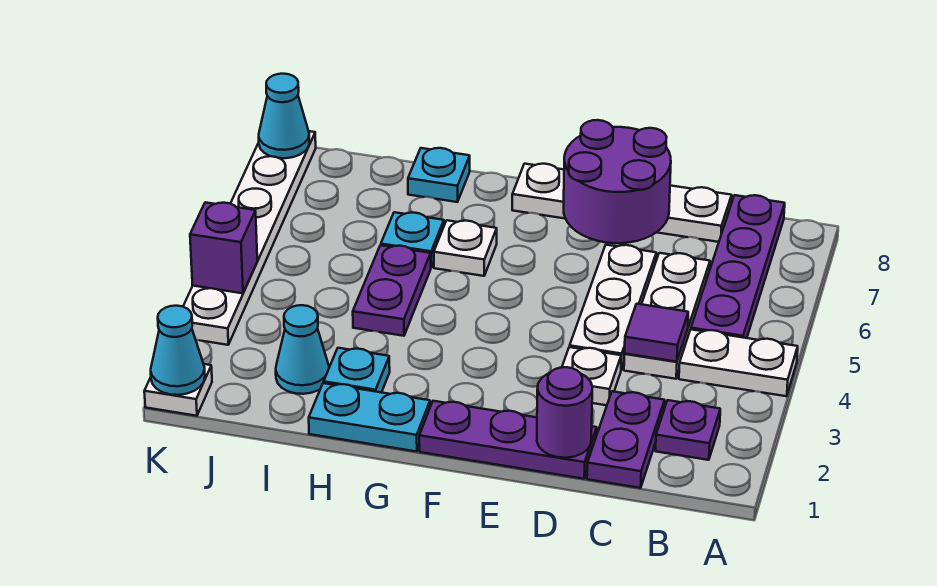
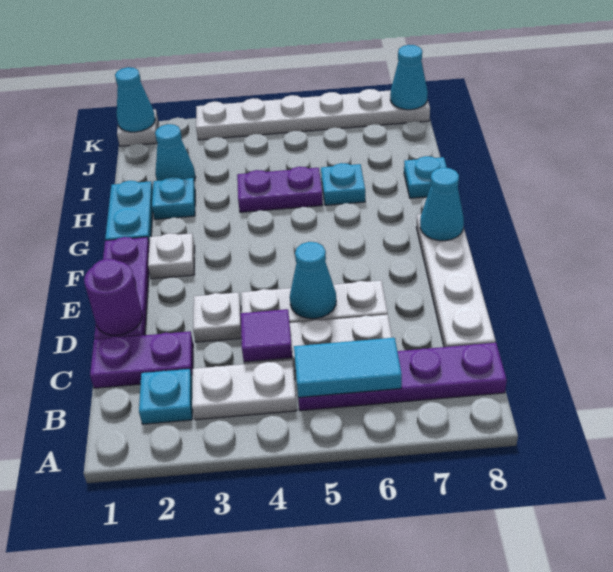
white 1x2 plate [679,329,798,396] -> white 1x2 plate turned to [192,360,297,420]
purple 1x1 plate [656,400,720,460] -> cyan 1x1 plate [139,369,192,424]
none -> cyan 1x2 tile [294,338,402,397]
none -> cyan 1x1 cone [290,242,336,319]
purple 2x2 round brick [564,120,671,243] -> none
none -> cyan 1x1 cone [420,168,464,241]
white 1x1 plate [434,220,497,276] -> white 1x1 plate moved to [148,233,195,279]
purple 1x1 brick [190,202,257,293] -> none

